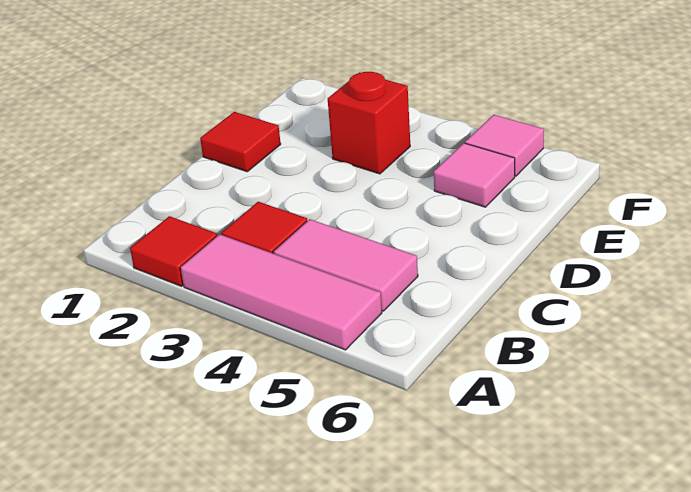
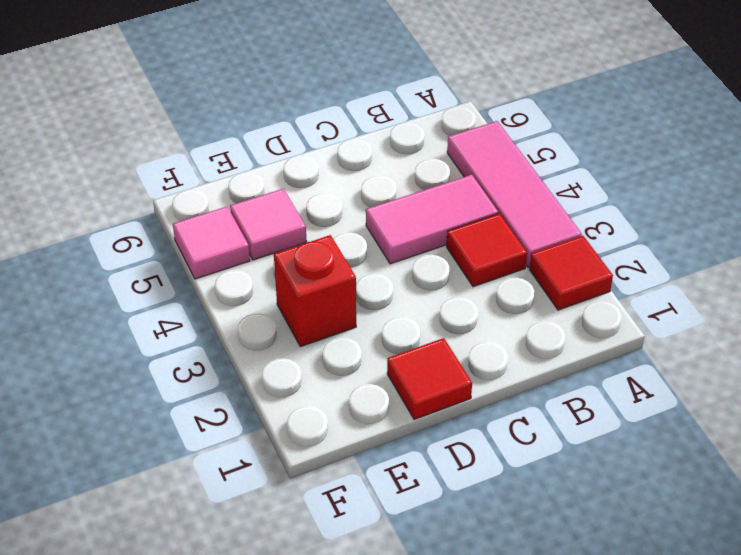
pink 1x2 tile [274,219,418,311] -> pink 1x2 tile turned to [366,175,498,264]

